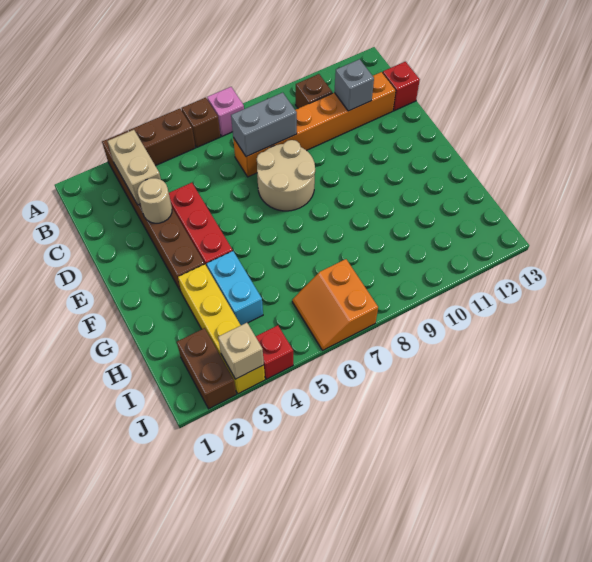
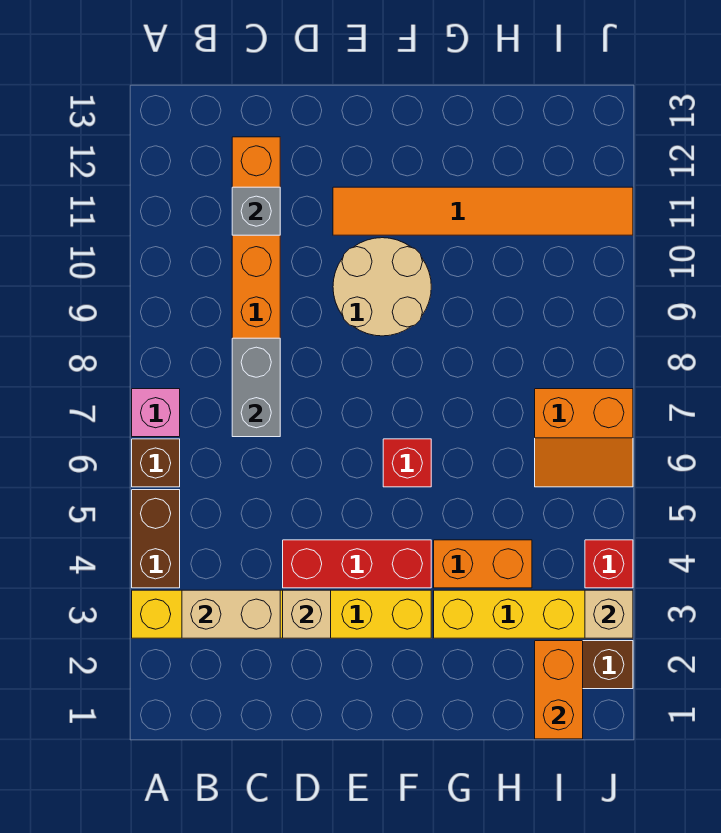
brown 1x6 brick [102,131,205,292] -> yellow 1x6 brick [132,590,431,638]
brown 1x1 brick [296,74,333,108] -> none
red 1x1 brick [383,62,420,111] -> red 1x1 brick moved to [383,439,431,487]
tan 1x1 round brick [138,178,172,223] -> tan 1x1 brick [283,590,331,638]
tan 2x2 round brick [257,140,315,211] -> tan 2x2 round brick moved to [333,238,431,336]
none -> orange 1x6 tile [333,187,633,235]
cyan 1x2 brick [207,251,263,325] -> orange 1x2 brick [434,540,532,588]
none -> orange 1x2 brick [535,641,583,739]

